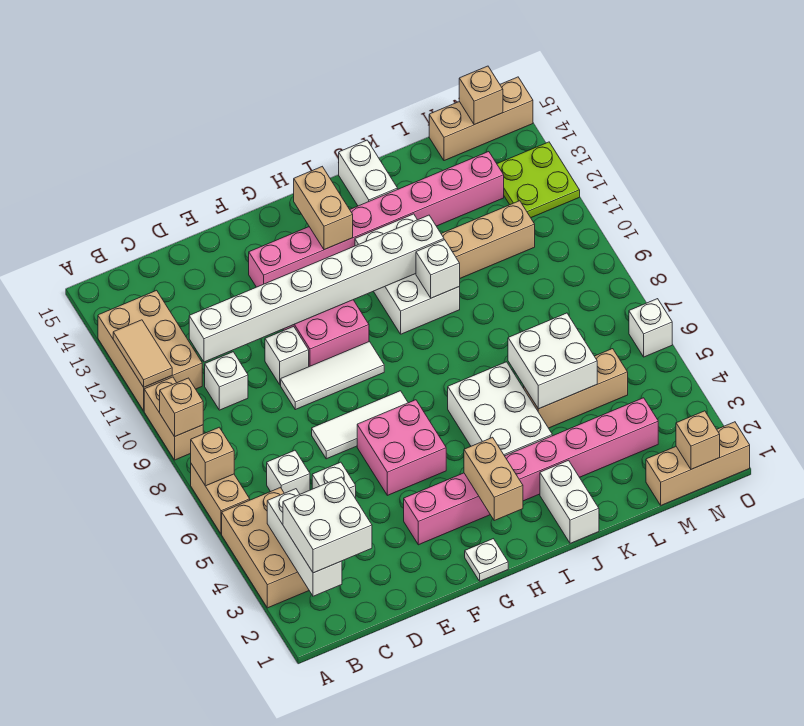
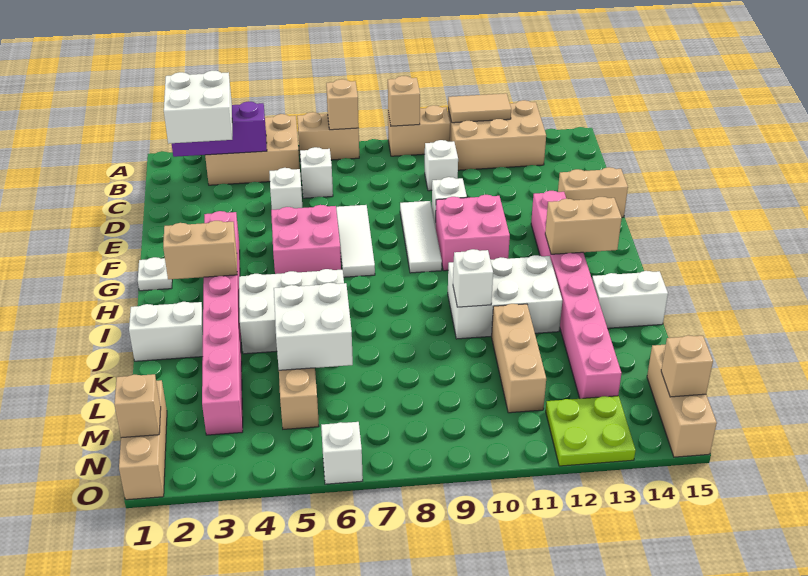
white 1x3 brick [267,489,342,596] -> purple 1x3 brick [172,101,267,157]
white 1x8 brick [189,215,444,362] -> none
none -> tan 1x2 brick [558,167,628,217]

